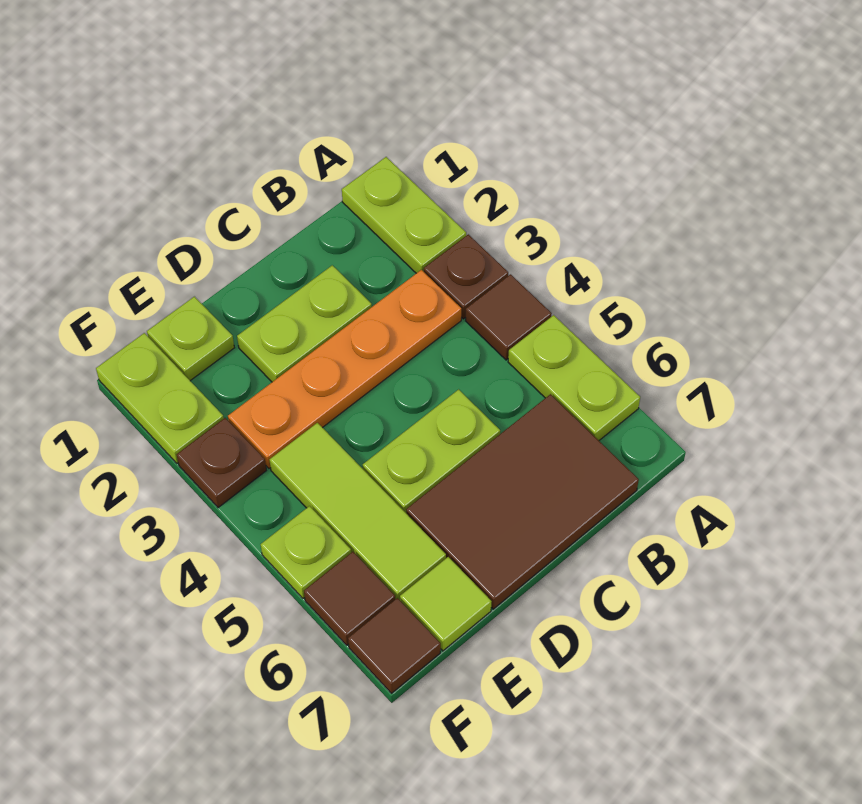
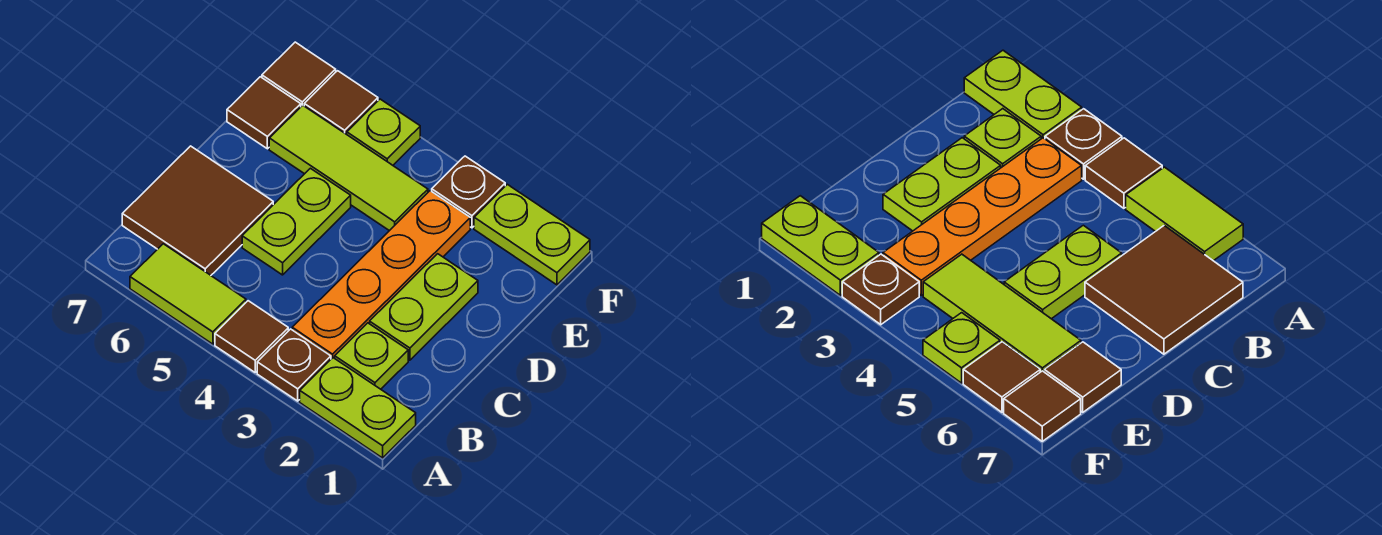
lime 1x2 plate [508,315,640,440] -> lime 1x2 tile [130,244,246,344]
brown 2x3 tile [406,394,639,609] -> brown 2x2 tile [122,146,273,275]
lime 1x1 plate [147,297,234,381] -> lime 1x1 plate moved to [335,323,408,389]
lime 1x1 tile [400,557,492,651] -> brown 1x1 tile [227,77,301,149]

